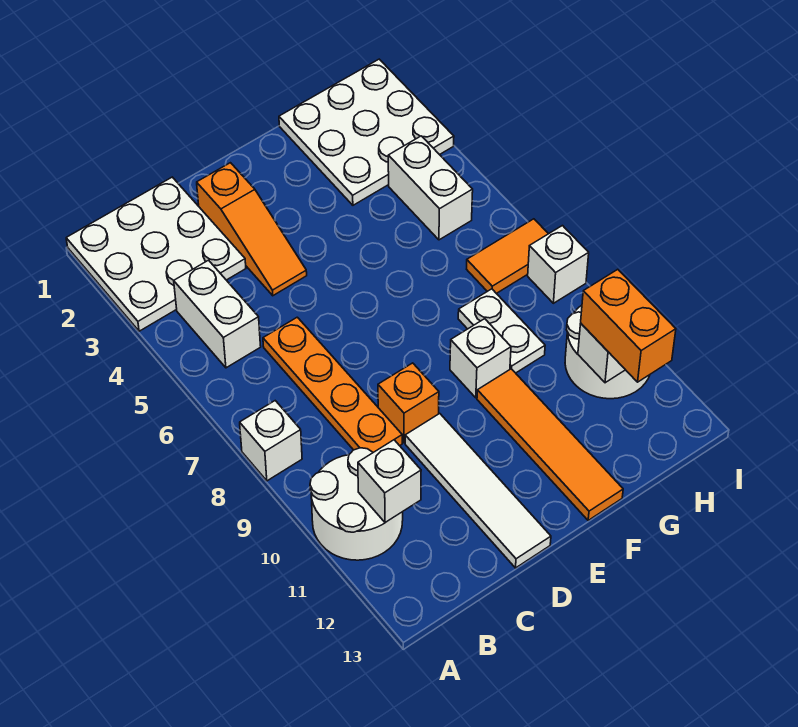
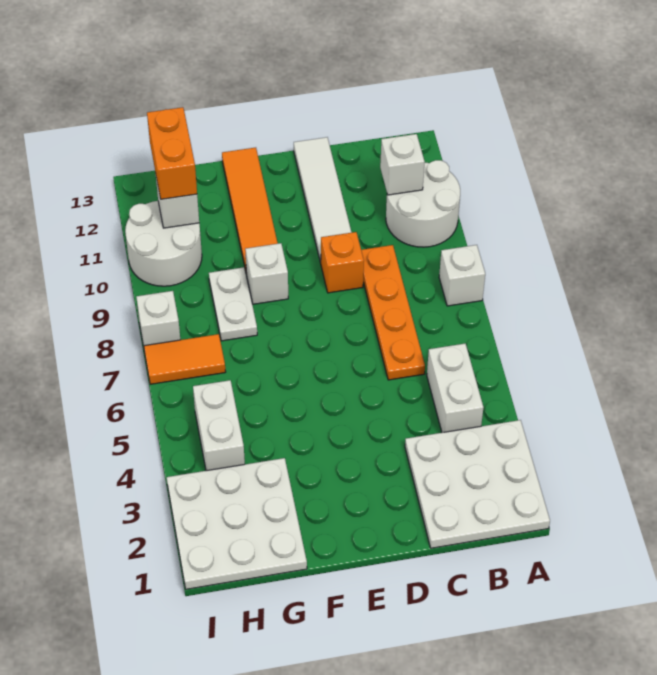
orange 1x3 slope [197,163,307,296] -> none

